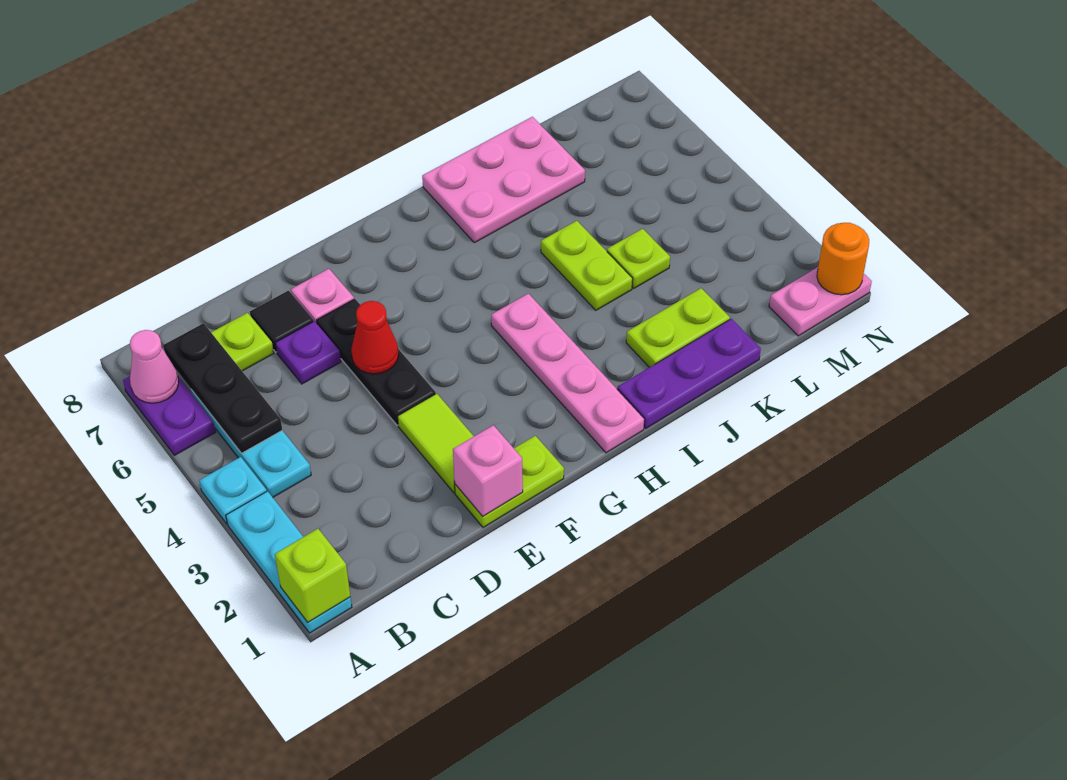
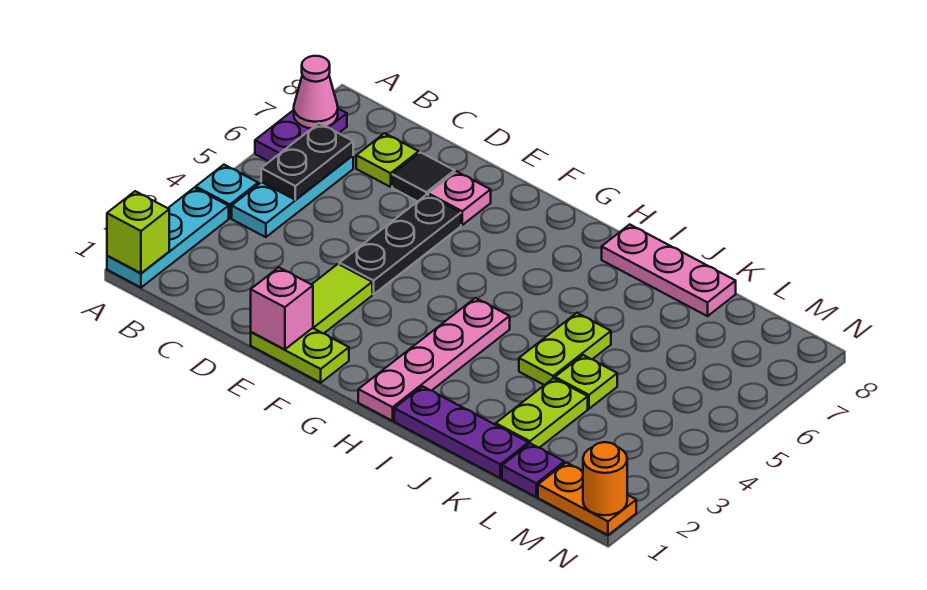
black 1x3 plate [163,323,282,453] -> black 1x2 plate [261,123,353,200]
purple 1x1 plate [275,321,341,384] -> purple 1x1 plate moved to [502,443,564,497]
red 1x1 cone [351,301,399,374] -> none
pink 2x3 plate [422,117,585,243] -> pink 1x3 plate [602,224,736,316]
lime 1x2 plate [626,288,730,367] -> lime 1x2 plate turned to [496,378,588,448]
pink 1x2 plate [769,267,872,336] -> orange 1x2 plate [538,463,636,535]

